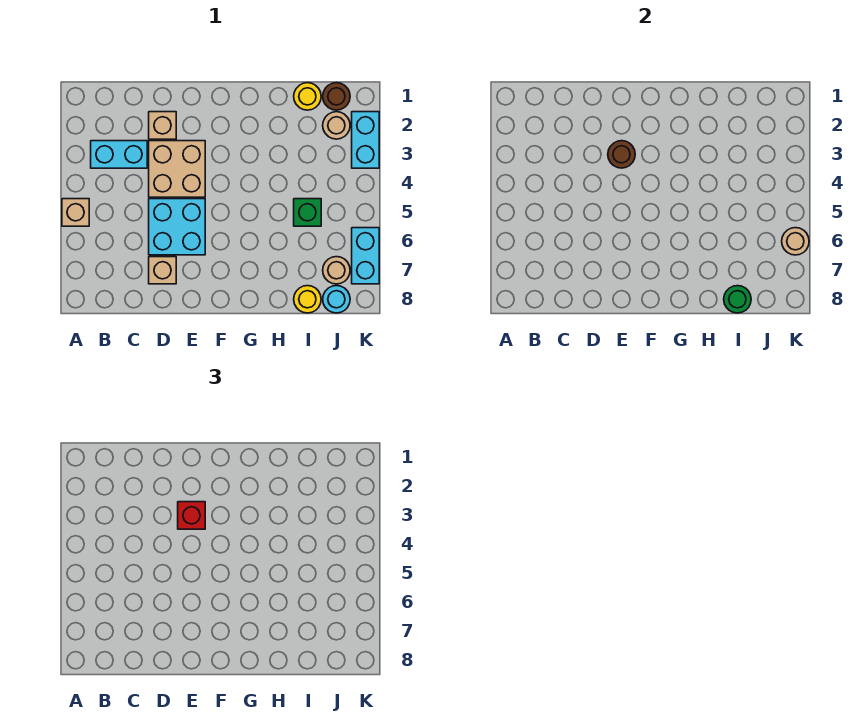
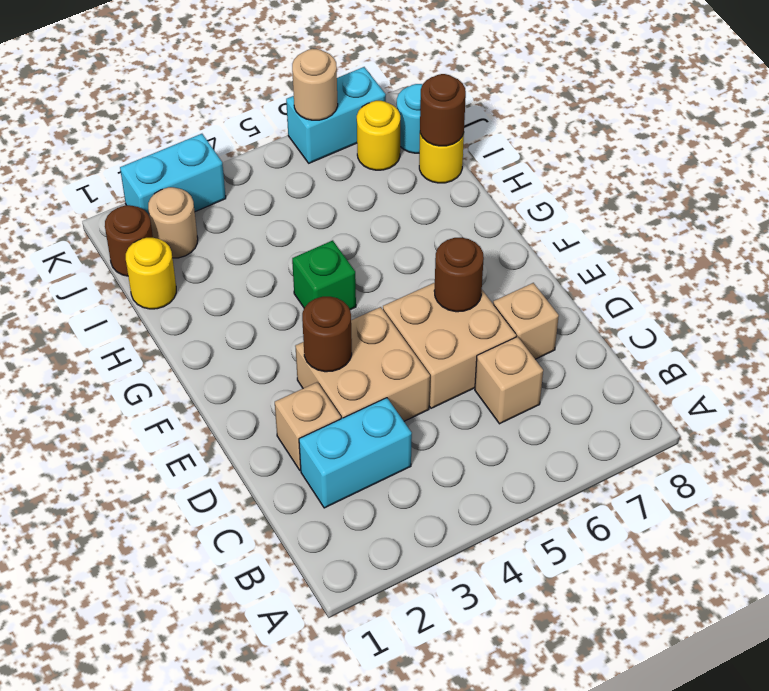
tan 1x1 brick [62,199,89,226] -> tan 1x1 brick moved to [475,337,543,424]
cyan 1x2 brick [91,141,147,168] -> cyan 1x2 brick turned to [299,398,412,508]
cyan 2x2 brick [149,199,205,255] -> tan 2x2 brick [383,283,516,408]
red 1x1 brick [178,502,205,529] -> none
none -> brown 1x1 round brick [434,238,484,312]
green 1x1 brick [294,199,321,226] -> green 1x1 brick moved to [292,240,356,310]
green 1x1 round brick [724,286,751,313] -> brown 1x1 round brick [420,74,466,146]
tan 1x1 round brick [323,257,350,284] -> yellow 1x1 round brick [357,101,400,170]

